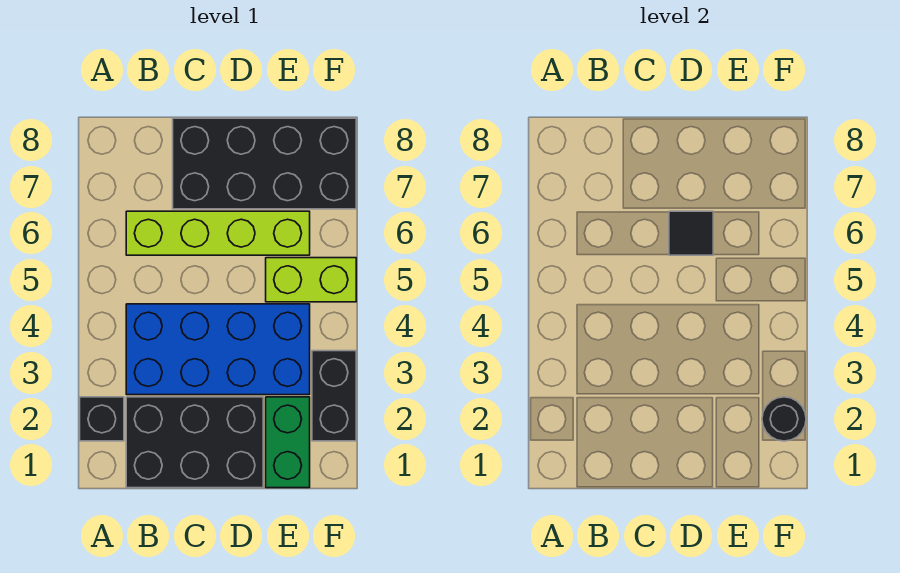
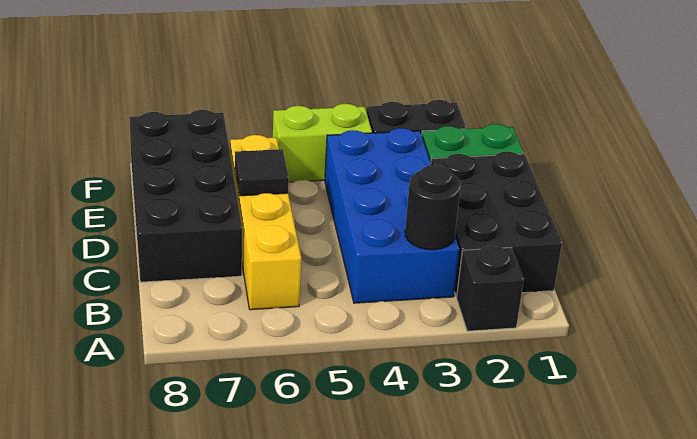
lime 1x4 brick [126,211,310,255] -> yellow 1x4 brick [230,135,301,310]
lime 1x2 brick [266,258,356,302] -> lime 1x2 brick turned to [273,104,372,182]
black 1x1 round brick [762,397,806,441] -> black 1x1 round brick moved to [405,165,461,250]

